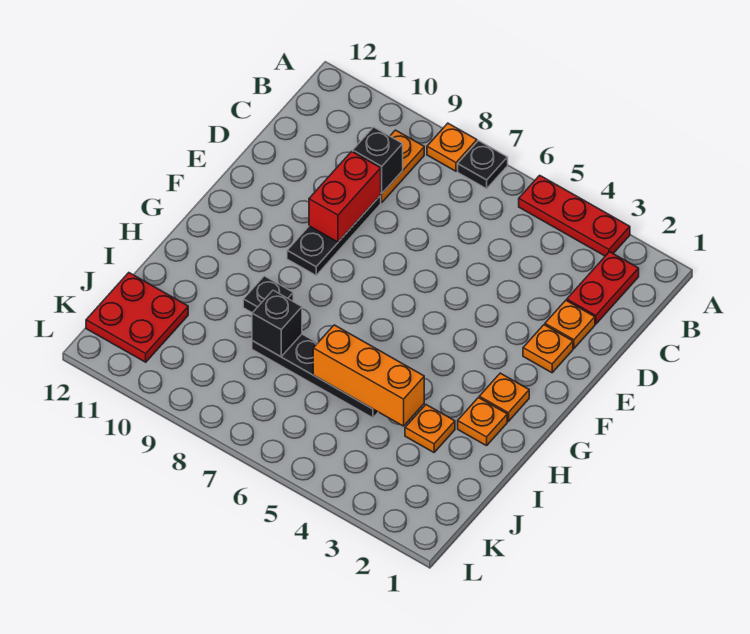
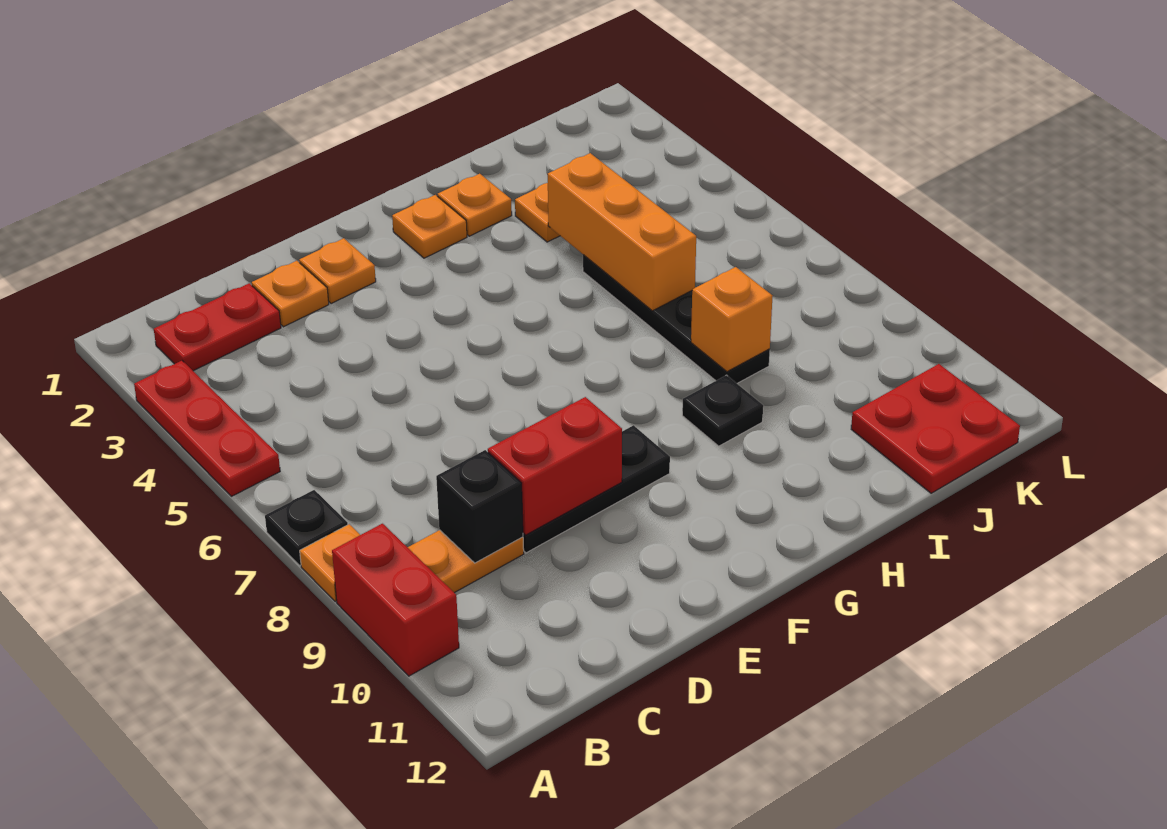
none -> red 1x2 brick [332,524,459,676]
black 1x1 brick [252,290,302,357] -> orange 1x1 brick [691,267,772,372]

